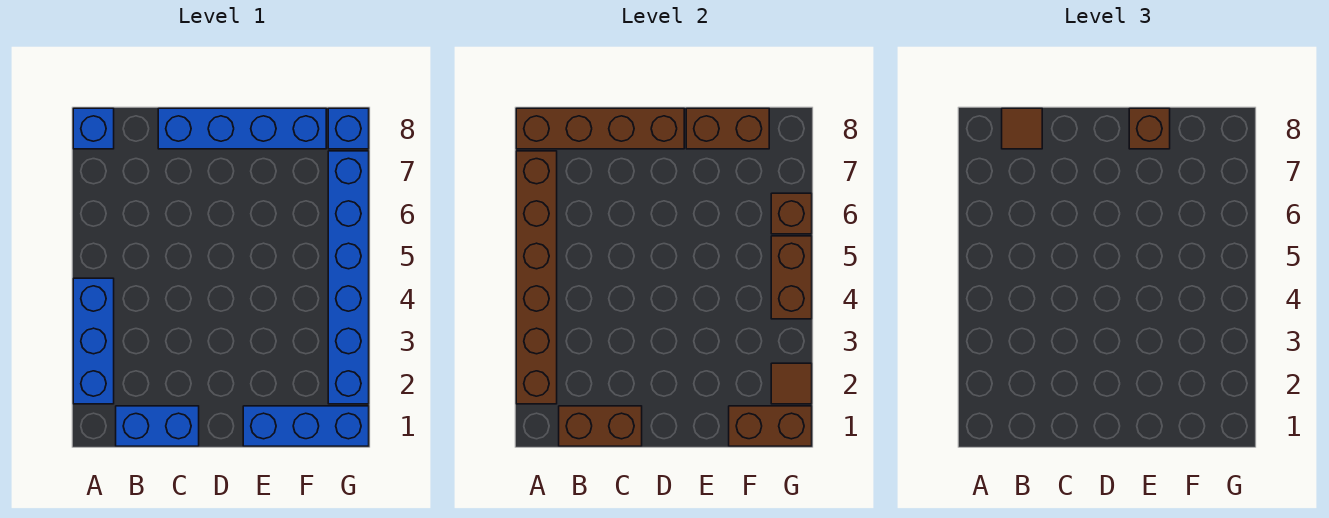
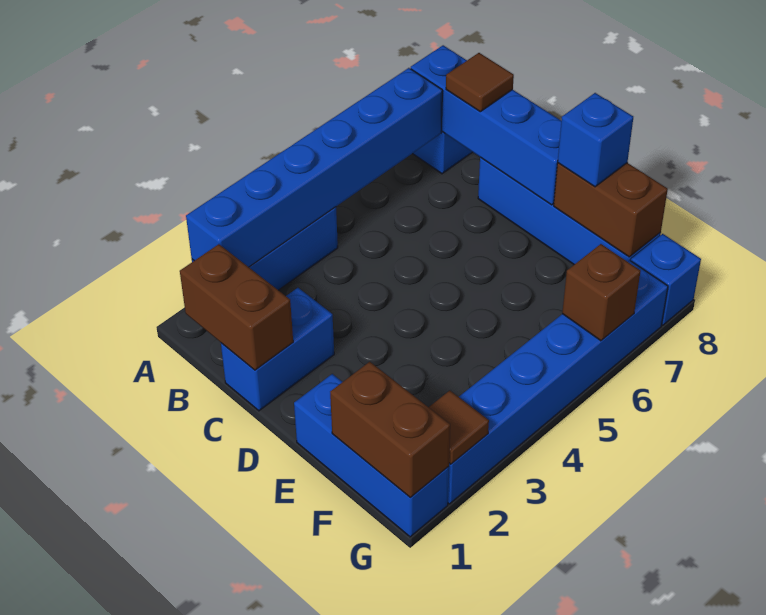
brown 1x6 brick [516,151,557,404] -> blue 1x6 brick [186,68,442,267]
brown 1x4 brick [516,108,684,149] -> blue 1x4 brick [411,45,561,205]
blue 1x2 brick [116,406,199,446] -> blue 1x2 brick turned to [221,288,334,411]
brown 1x1 brick [1129,108,1170,149] -> blue 1x1 brick [558,93,633,187]
brown 1x2 brick [771,236,812,319] -> none

